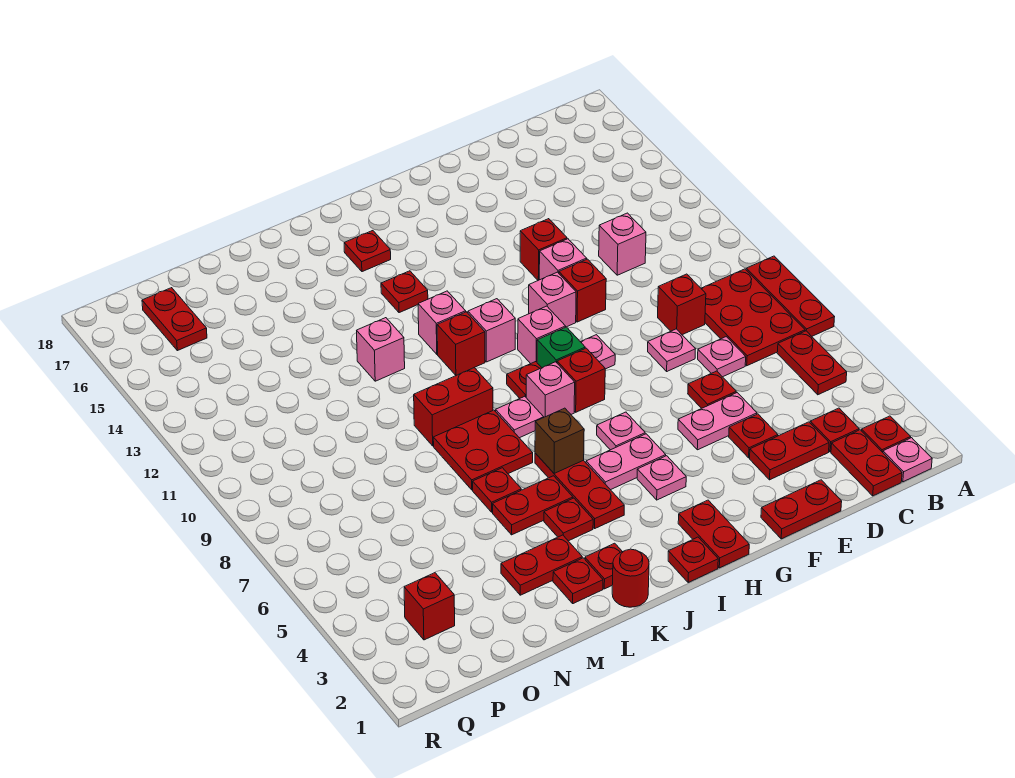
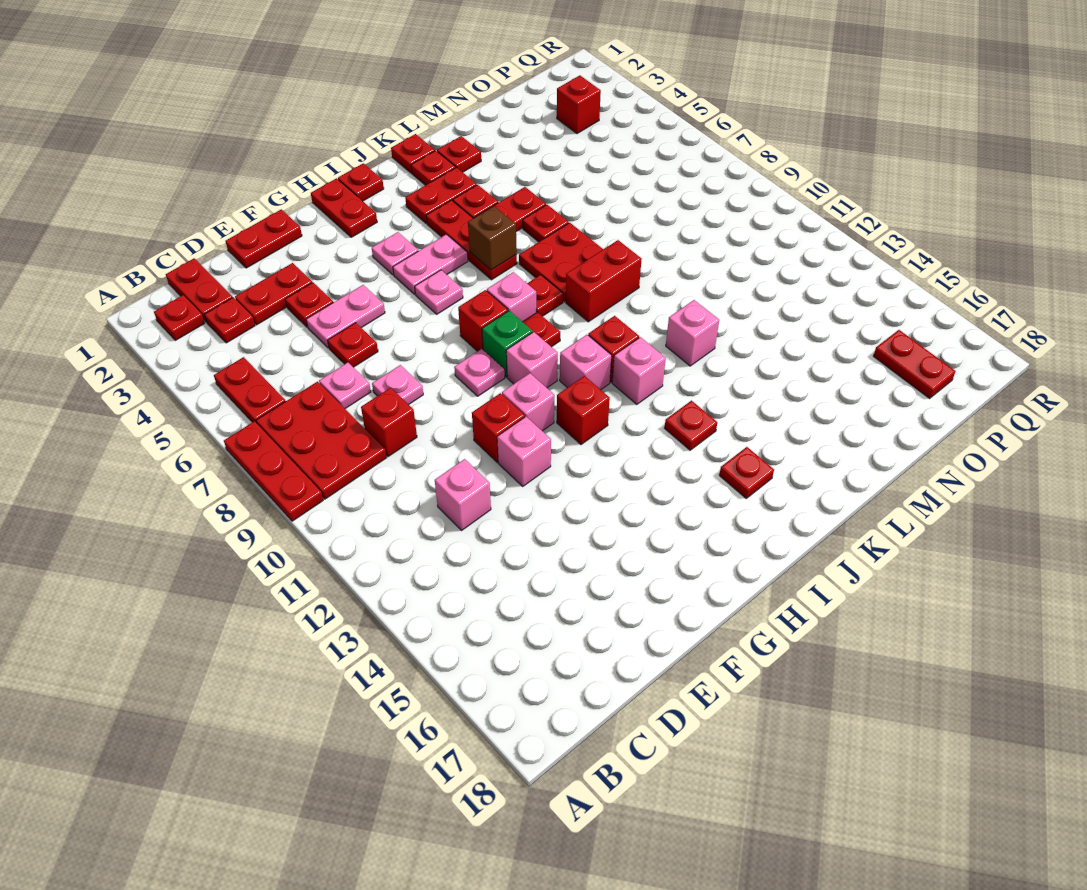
pink 1x1 plate [883,438,932,482] -> none
red 1x1 brick [520,219,567,280] -> red 1x1 brick moved to [557,376,610,445]
pink 1x1 plate [496,396,544,438] -> red 1x1 plate [527,275,563,316]
red 1x1 round brick [612,549,649,607] -> red 1x1 plate [391,134,435,173]
red 1x2 plate [501,535,582,595] -> red 1x2 plate moved to [405,168,477,224]

